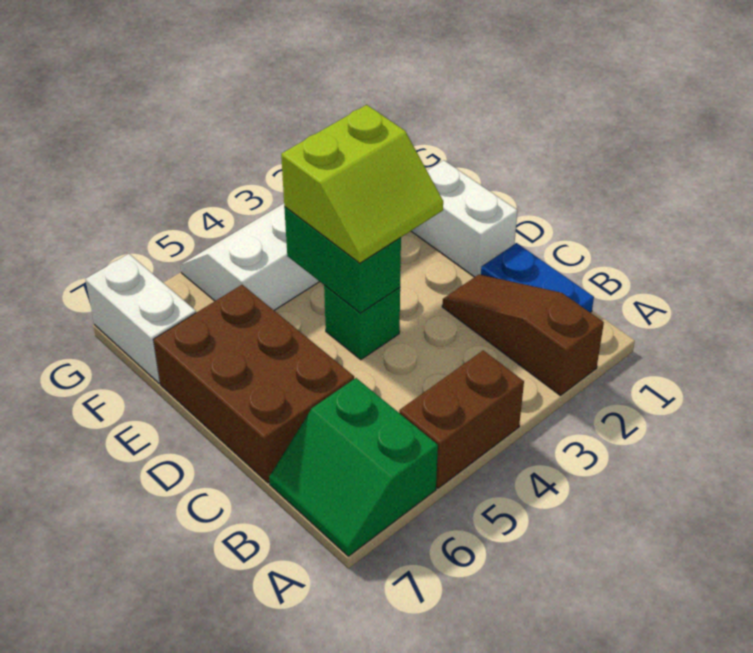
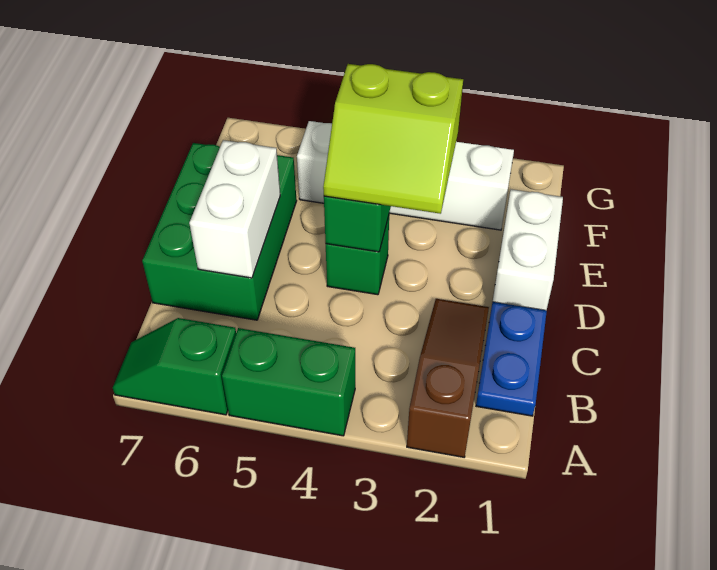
brown 1x2 brick [399,351,524,488] -> green 1x2 brick [222,328,355,436]
green 2x2 slope [269,378,438,556] -> green 1x2 slope [113,318,236,415]
brown 2x3 brick [153,285,354,483] -> green 2x3 brick [142,143,297,320]
white 1x2 brick [86,254,196,383] -> white 1x2 brick moved to [189,140,280,278]

